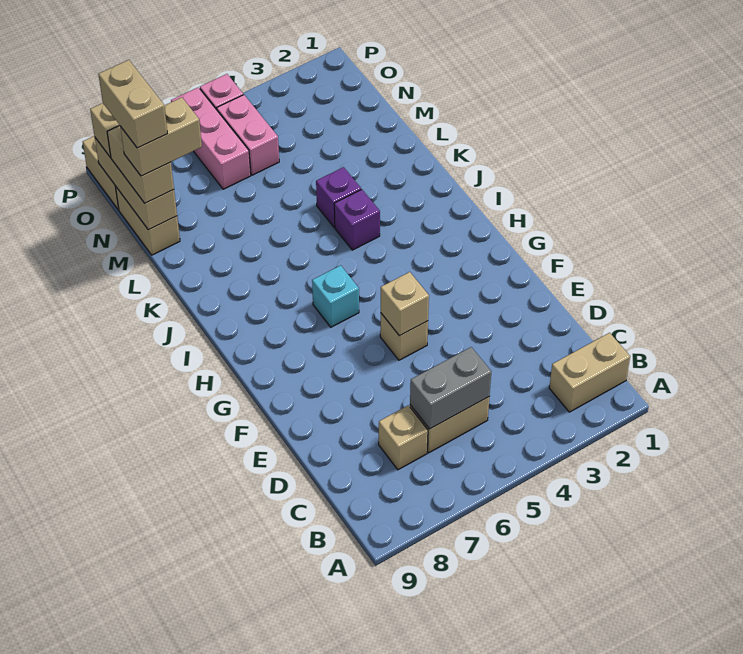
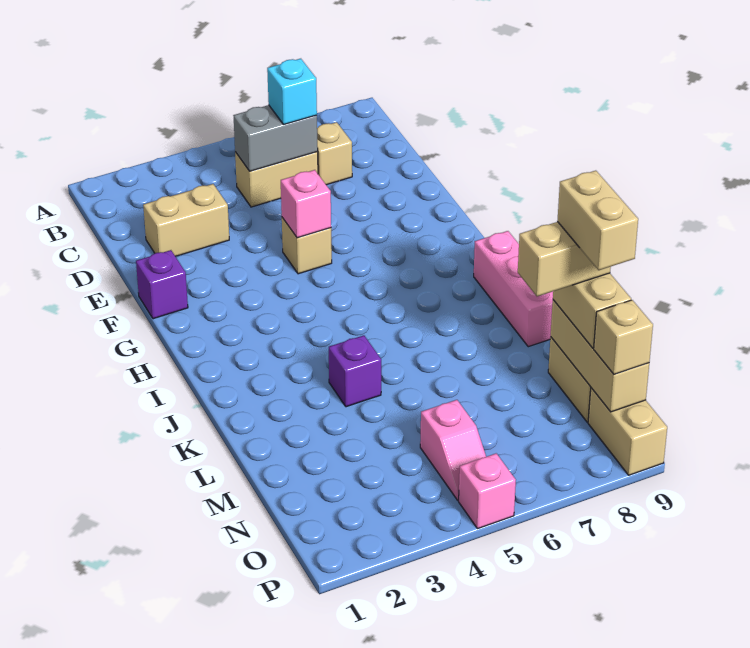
tan 1x2 brick [549,333,630,412] -> tan 1x2 brick moved to [143,184,229,256]
tan 1x1 brick [381,272,429,336] -> pink 1x1 brick [281,170,331,238]
cyan 1x1 brick [312,265,359,327] -> cyan 1x1 brick moved to [267,59,317,125]
purple 1x1 brick [334,189,380,250] -> purple 1x1 brick moved to [136,250,188,319]
pink 1x2 brick [217,95,279,175] -> pink 1x2 slope [420,400,486,501]
pink 1x3 brick [171,87,251,189] -> pink 1x3 brick moved to [474,231,553,347]

